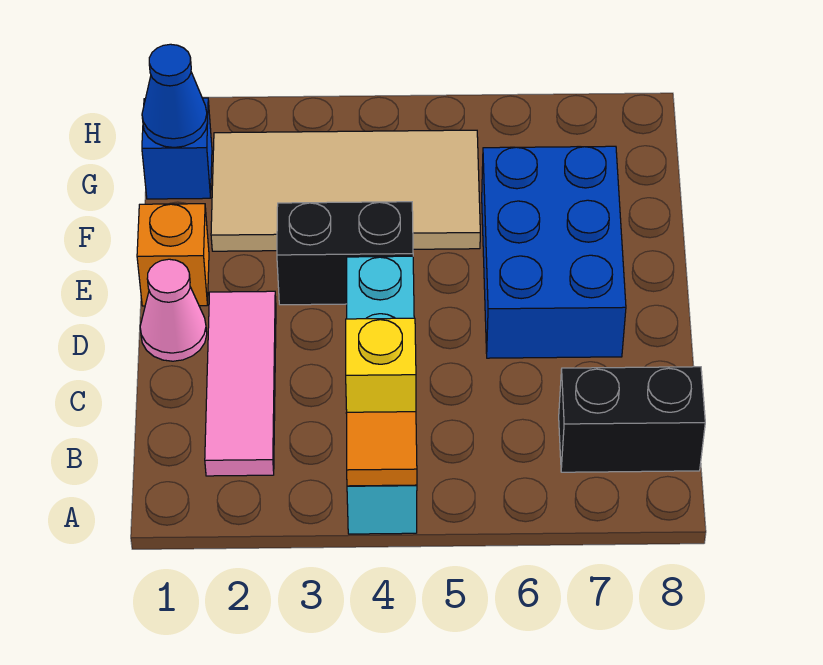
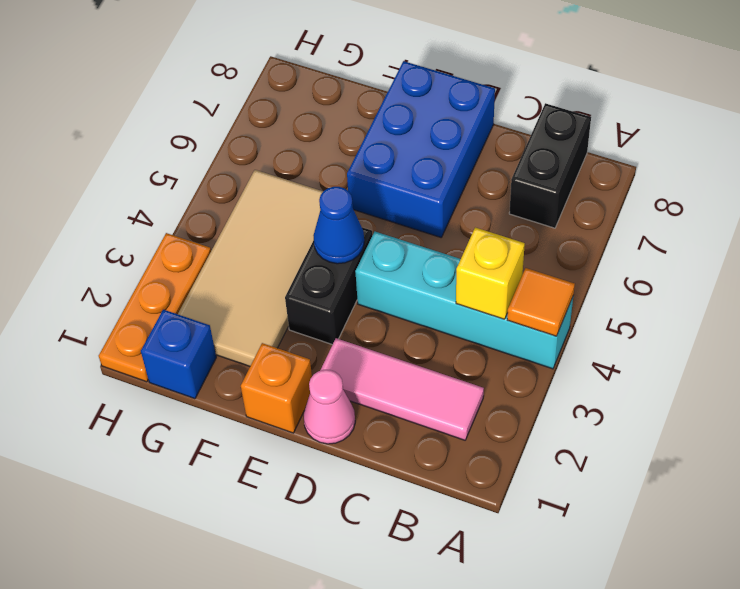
blue 2x3 brick [482,146,626,358] -> blue 2x3 brick turned to [347,61,495,237]
blue 1x1 cone [142,44,208,147] -> blue 1x1 cone moved to [313,187,364,264]
none -> orange 1x3 plate [99,233,211,382]

